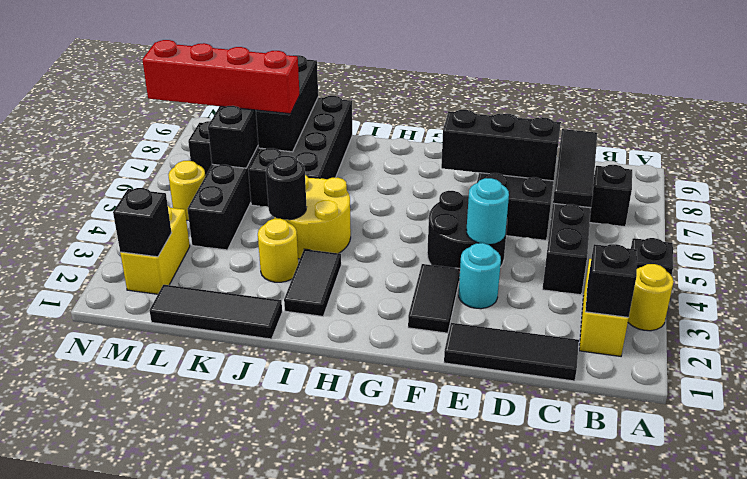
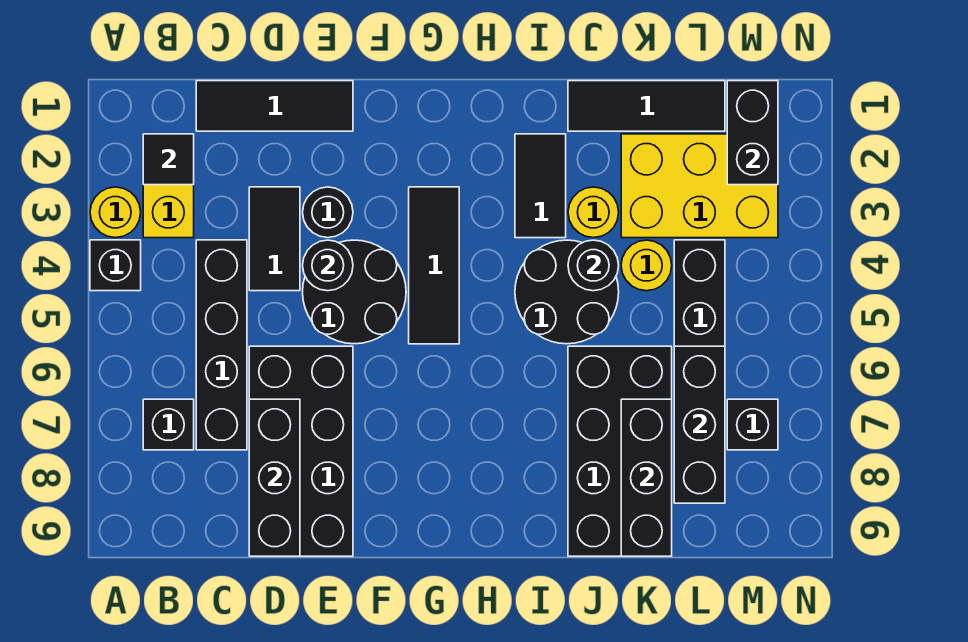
black 1x1 brick [585,244,637,317] -> black 1x1 tile [143,134,194,185]
black 1x3 tile [553,129,597,208] -> black 1x3 tile moved to [409,187,459,344]
black 1x3 brick [441,110,561,181] -> black 1x3 brick turned to [249,399,300,556]
cyan 1x1 round brick [459,243,501,309] -> black 1x1 round brick [303,187,353,238]
cyan 1x1 round brick [466,178,509,244] -> black 1x1 round brick [303,240,353,291]
black 1x2 tile [408,264,460,333] -> black 1x2 tile moved to [249,187,300,291]
yellow 2x2 round brick [274,175,351,259] -> black 2x2 round brick [515,240,619,344]
red 1x4 brick [142,40,300,114] -> none
yellow 1x2 brick [120,206,190,294] -> yellow 2x3 brick [621,134,778,238]
black 1x1 brick [113,188,171,257] -> black 1x2 brick [727,81,778,185]
yellow 1x1 round brick [168,161,205,220] -> yellow 1x1 round brick moved to [621,240,672,291]

